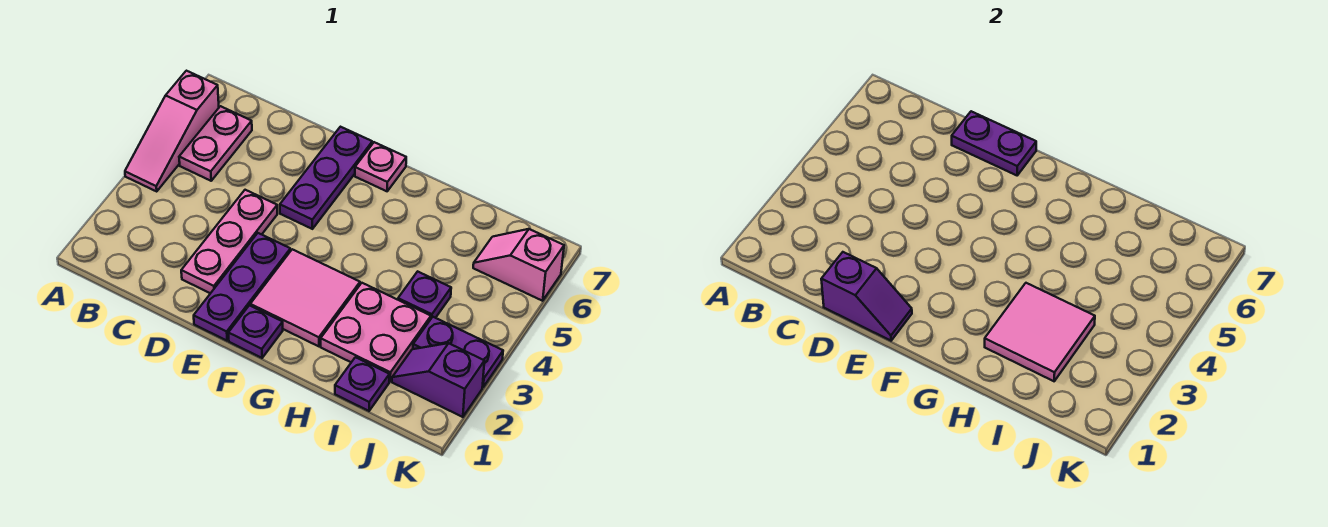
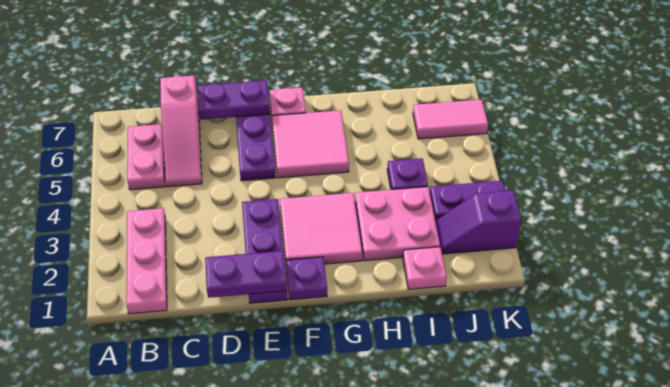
pink 1x3 slope [125,71,219,191] -> pink 1x3 slope moved to [160,76,202,187]
purple 1x2 slope [821,252,912,341] -> purple 1x2 plate [205,251,287,298]
pink 1x3 plate [181,190,277,293] -> pink 1x3 plate moved to [126,208,167,314]
pink 2x2 tile [985,283,1095,381] -> pink 2x2 tile moved to [272,110,349,178]
purple 1x1 plate [335,357,390,411] -> pink 1x1 plate [403,247,447,289]
pink 1x2 slope [473,229,564,301] -> pink 1x2 tile [413,100,488,139]

